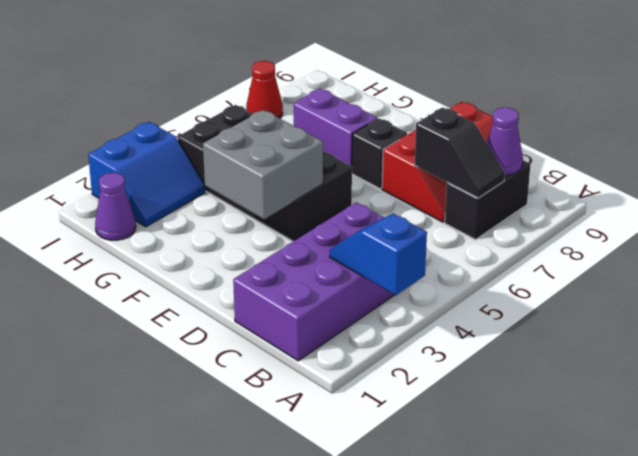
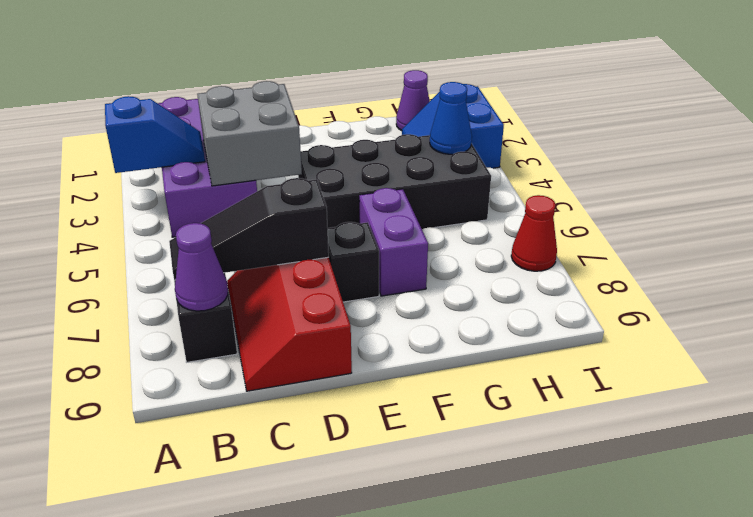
black 1x2 slope [415,107,505,198] -> black 1x3 slope [169,178,329,280]
grey 2x2 brick [203,110,323,219] -> grey 2x2 brick moved to [197,81,302,186]
purple 1x2 brick [294,89,377,166] -> purple 1x2 brick turned to [359,188,428,296]
none -> blue 1x1 cone [430,82,472,154]

